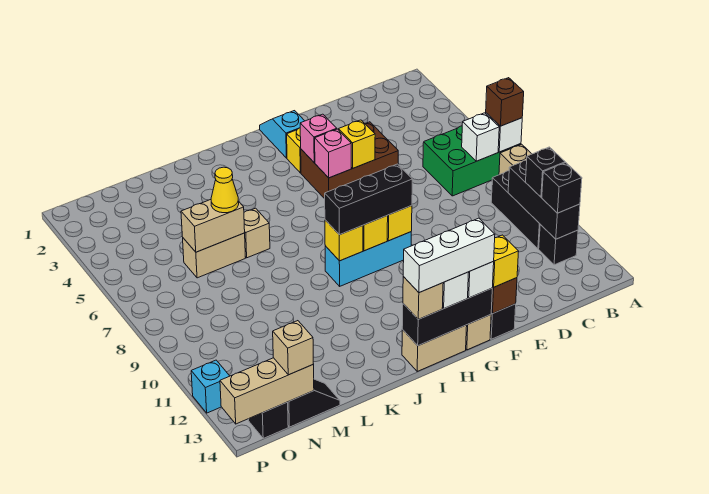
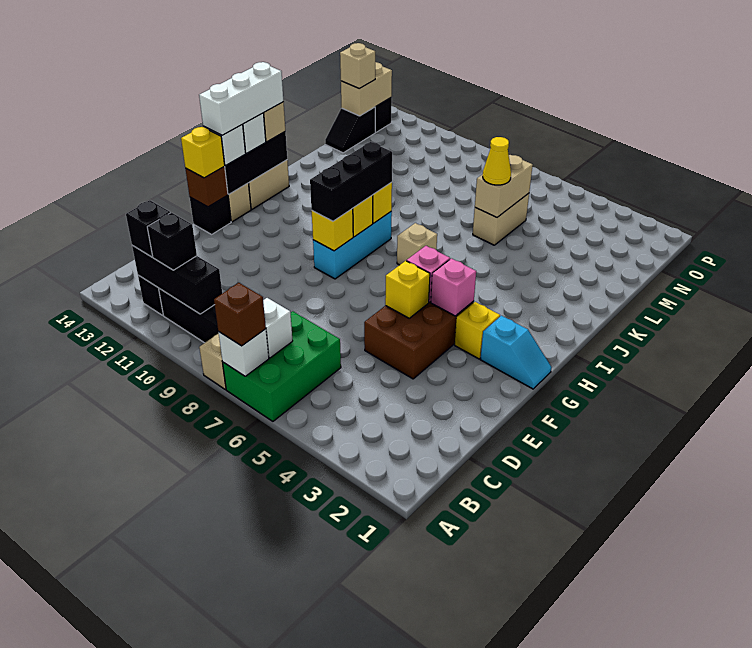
tan 1x1 brick [244,208,270,258] -> tan 1x1 brick moved to [397,223,437,265]
tan 1x3 brick [220,358,314,424] -> tan 1x2 brick [341,62,392,116]
cyan 1x1 brick [191,360,229,413] -> none

